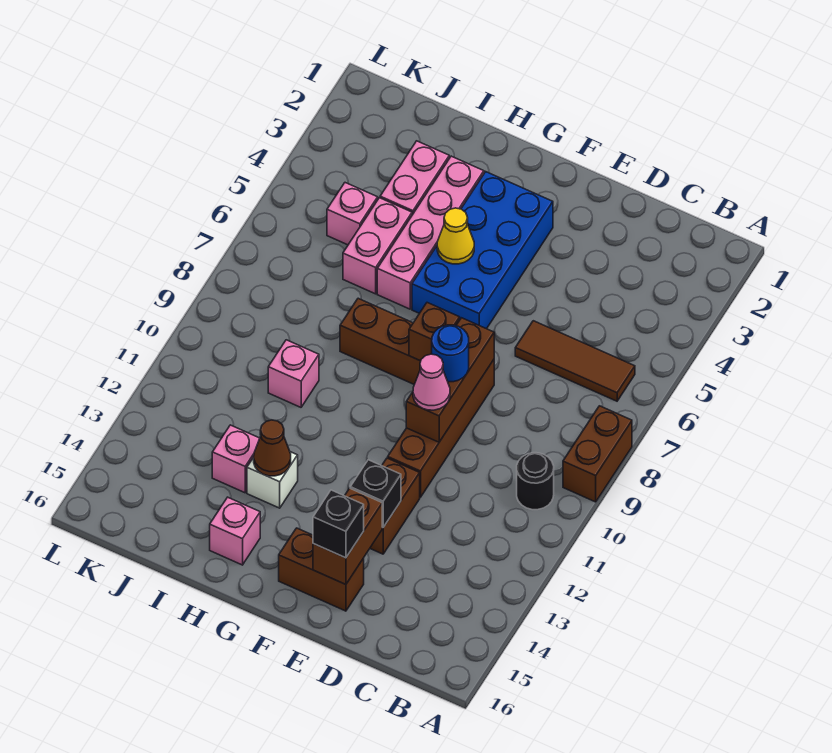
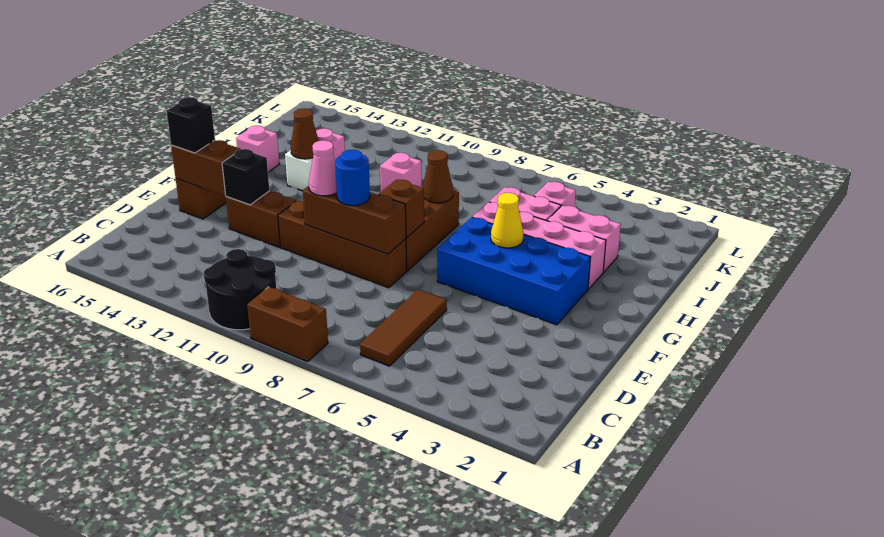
black 1x1 round brick [517,453,554,510] -> black 2x2 round brick [203,249,276,330]
none -> brown 1x1 cone [422,150,453,203]

